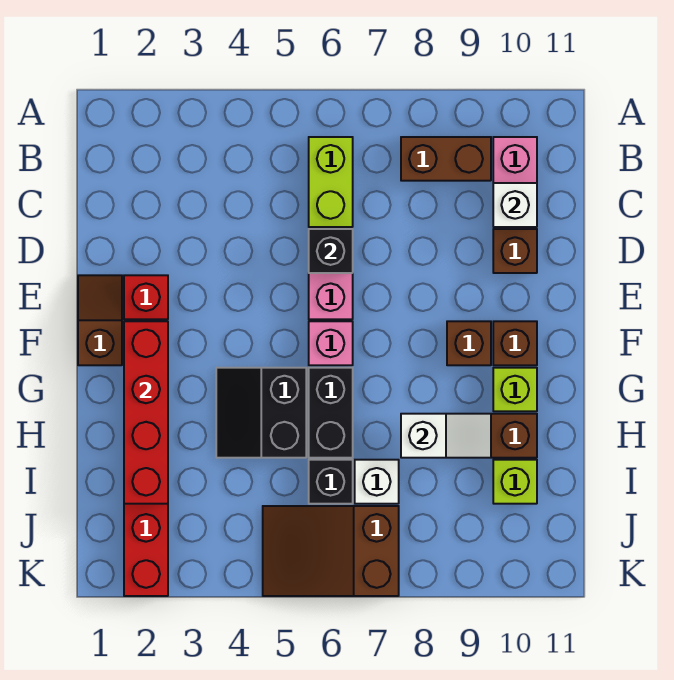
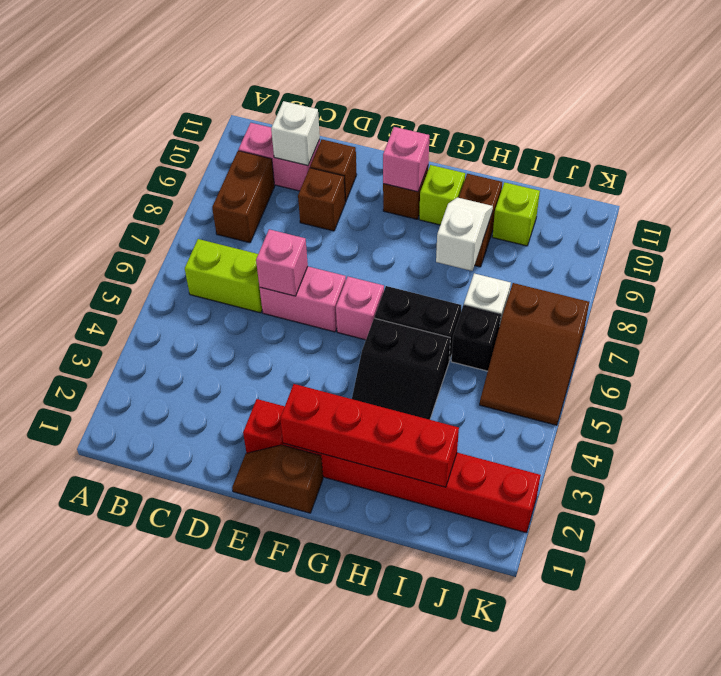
black 1x1 brick [309,229,353,273] -> pink 1x1 brick [256,229,308,296]
brown 1x1 brick [447,321,491,365] -> brown 1x1 brick moved to [298,168,345,231]
none -> pink 1x1 brick [383,127,429,192]

